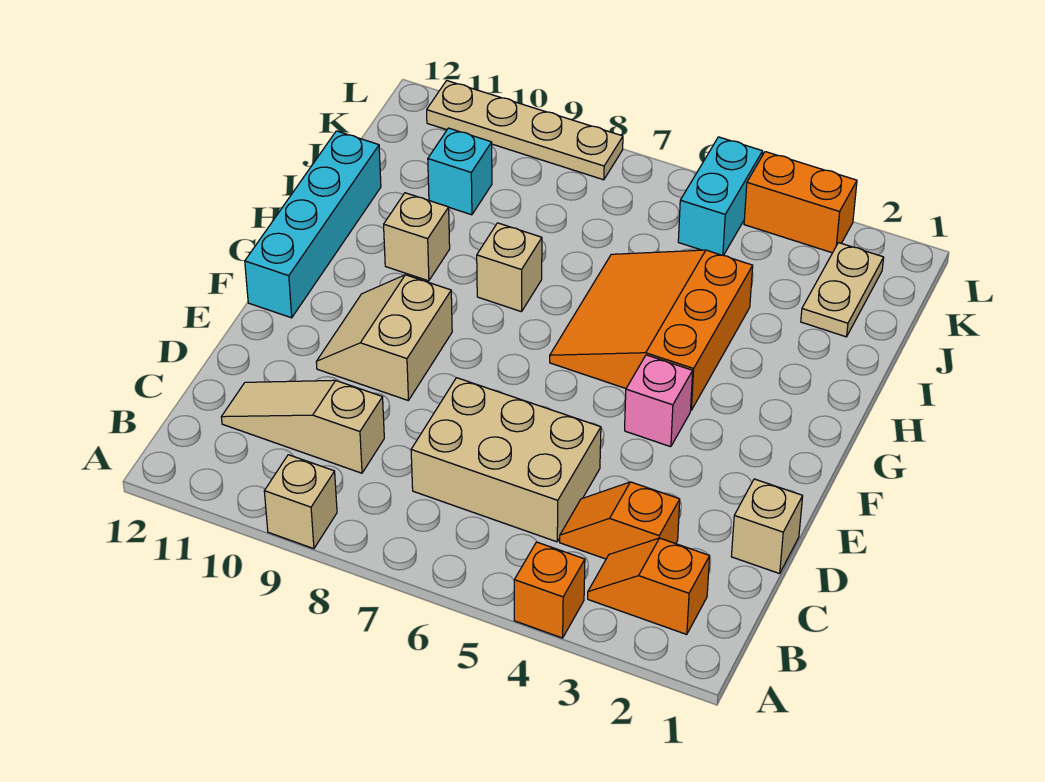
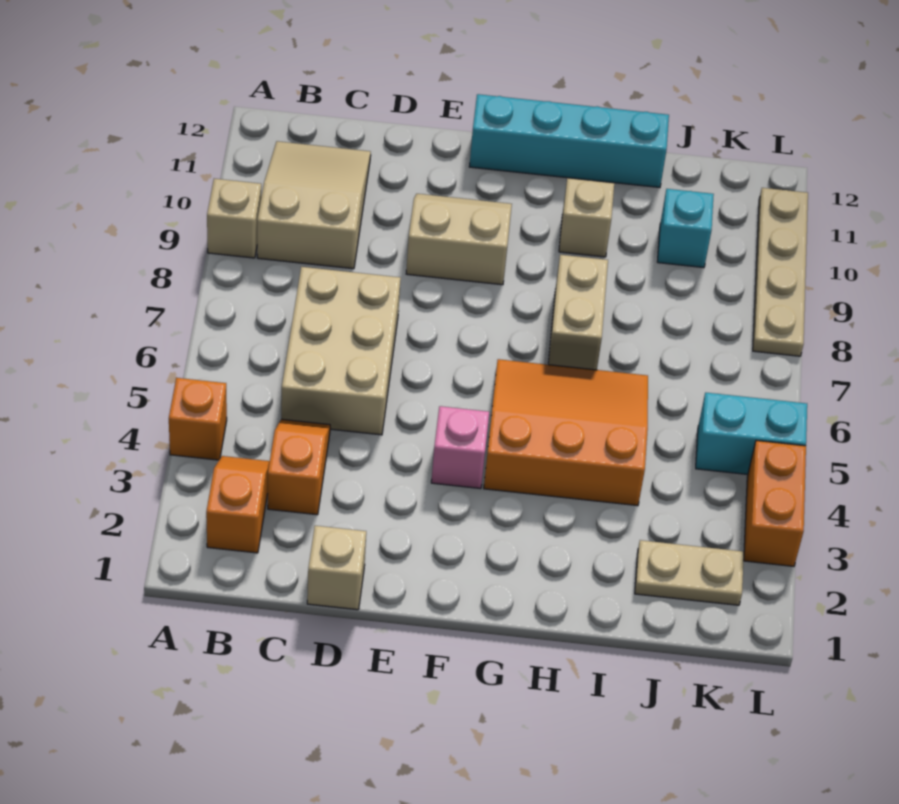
tan 1x3 slope [222,380,384,473] -> tan 2x3 slope [257,141,371,269]
tan 1x1 brick [477,223,542,312] -> tan 1x2 brick [548,255,608,370]

